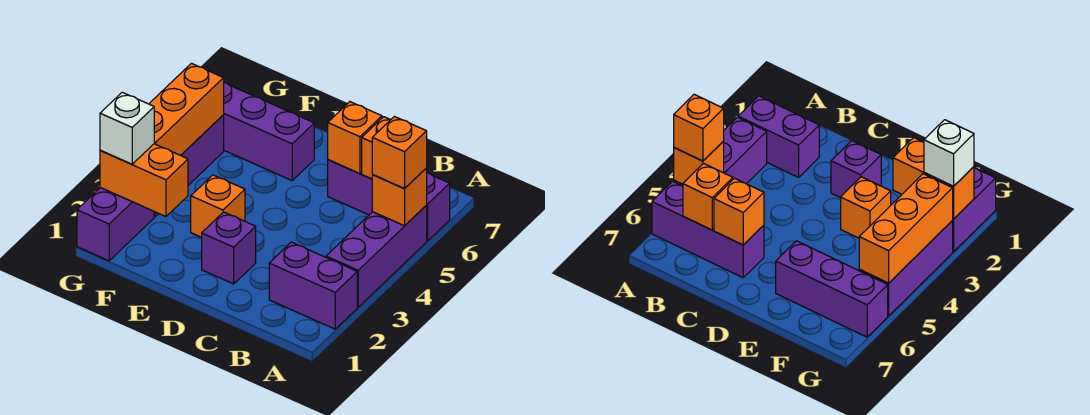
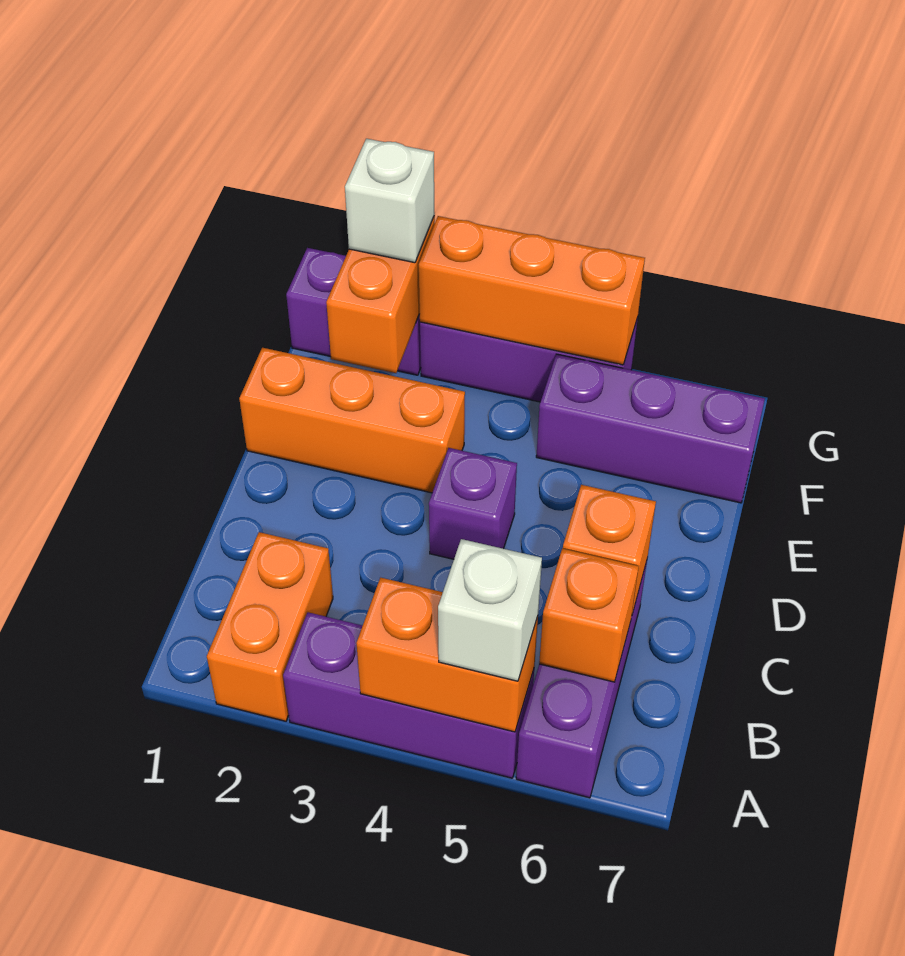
purple 1x2 brick [269,242,357,329] -> orange 1x2 brick [207,532,333,721]
orange 1x1 brick [372,168,427,226] -> orange 1x2 brick [356,578,538,732]
orange 1x1 brick [372,117,427,188] -> white 1x1 brick [438,539,542,681]
purple 1x1 brick [202,212,256,284] -> purple 1x1 brick moved to [429,448,517,559]
orange 1x1 brick [191,175,245,237] -> orange 1x3 brick [239,348,465,493]
purple 1x3 brick [224,82,314,180] -> purple 1x3 brick turned to [536,354,765,503]

